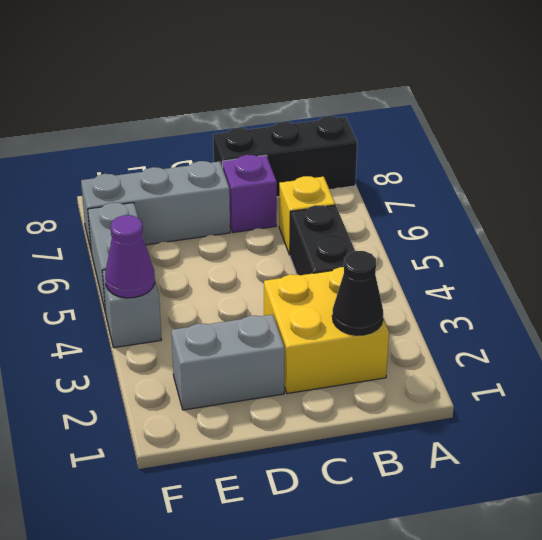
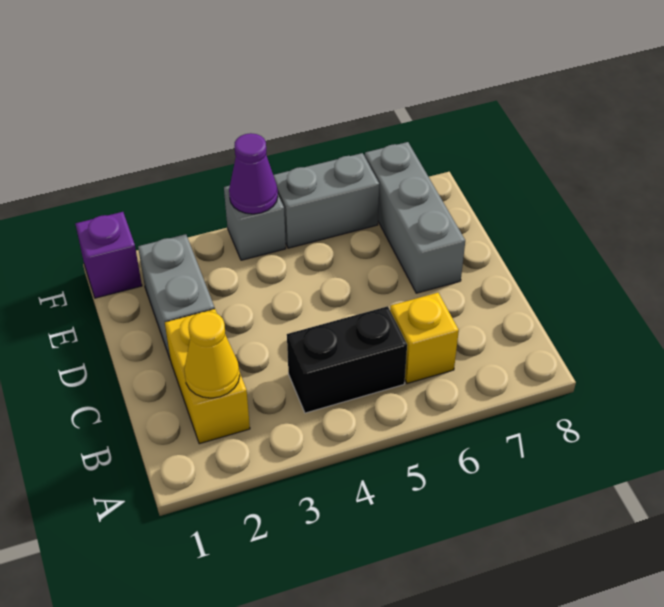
black 1x3 brick [213,116,357,197] -> none
yellow 2x2 brick [264,267,389,393] -> yellow 1x2 brick [165,309,250,444]
black 1x1 cone [332,251,383,335] -> yellow 1x1 cone [184,312,240,398]
purple 1x1 brick [222,155,277,233] -> purple 1x1 brick moved to [75,212,142,298]

